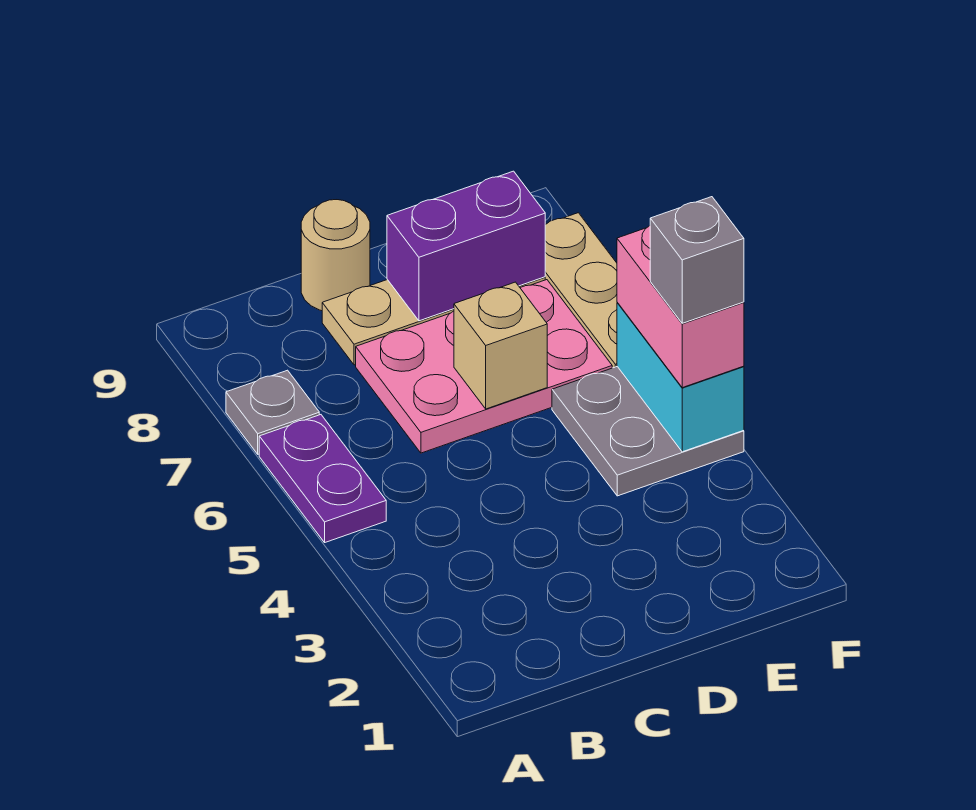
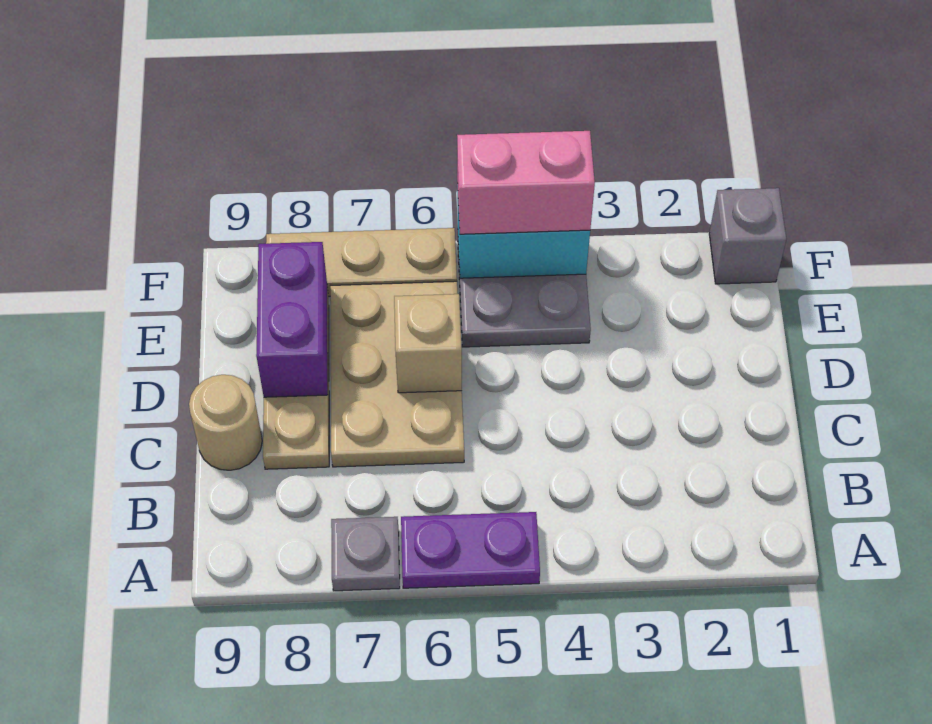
pink 2x3 plate [356,280,612,453] -> tan 2x3 plate [330,281,464,467]
grey 1x1 brick [650,197,744,323] -> grey 1x1 brick moved to [709,188,786,284]

